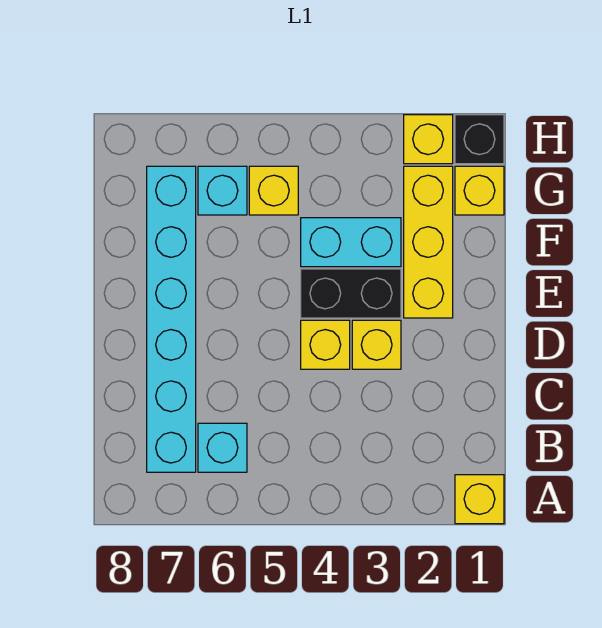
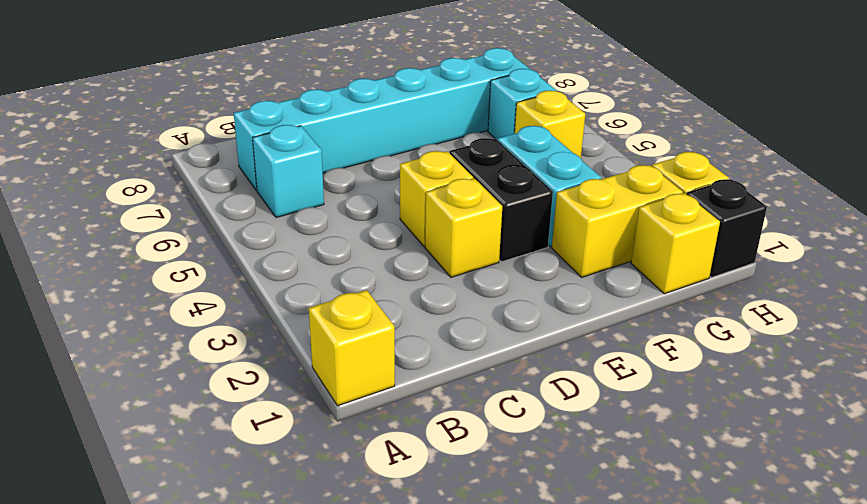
yellow 1x3 brick [404,166,453,318] -> yellow 1x2 brick [552,165,683,278]

